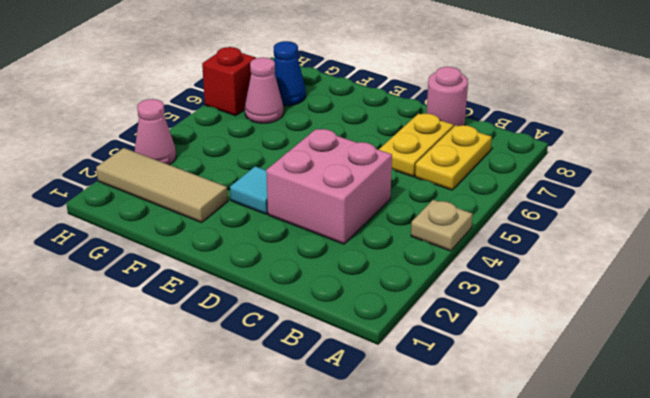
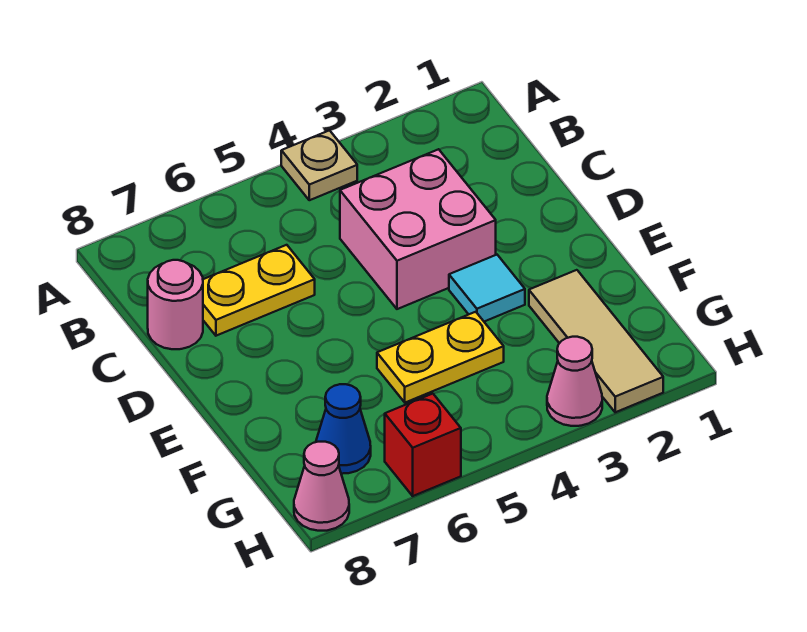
yellow 1x2 plate [415,125,492,190] -> yellow 1x2 plate moved to [377,312,504,403]
pink 1x1 cone [245,57,283,123] -> pink 1x1 cone moved to [294,442,349,531]

